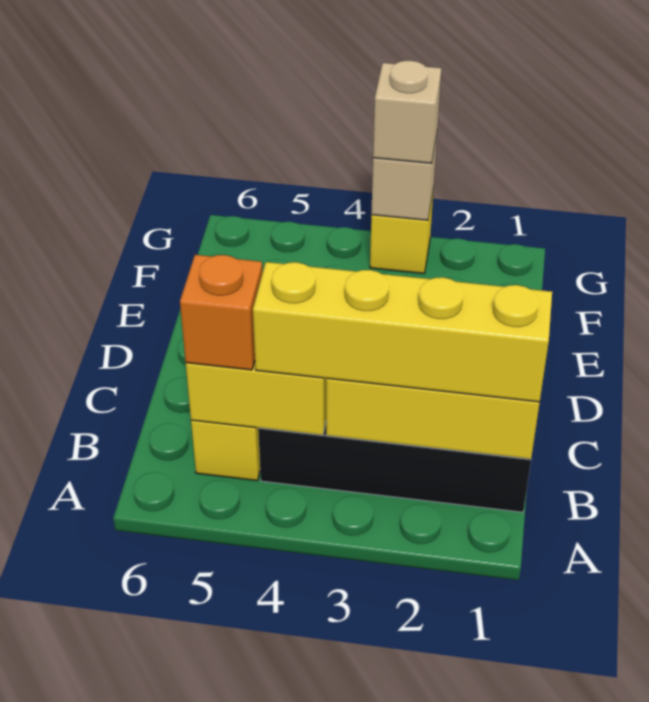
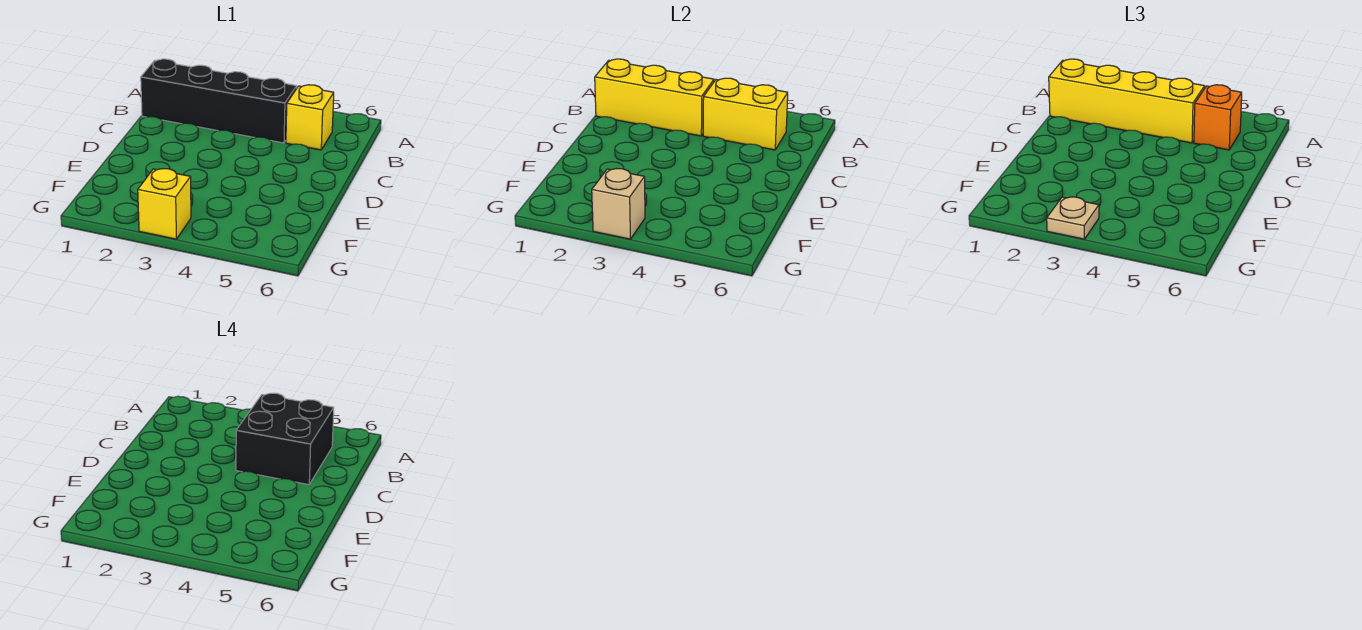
none -> black 2x2 brick [236,393,334,485]
tan 1x1 brick [373,61,441,163] -> tan 1x1 plate [1047,197,1099,239]

